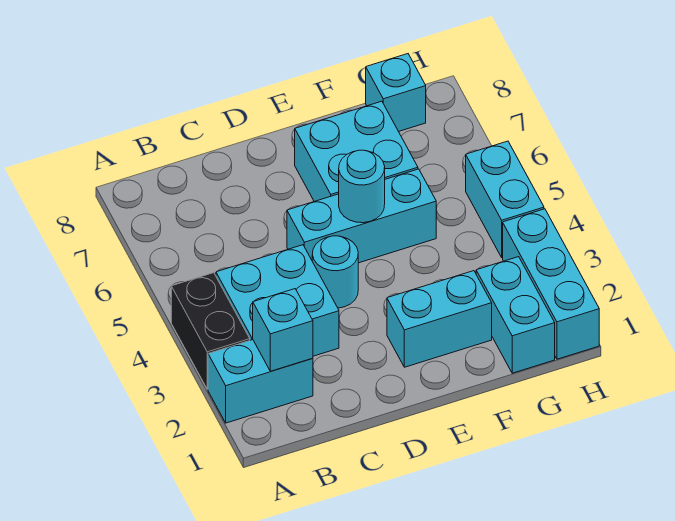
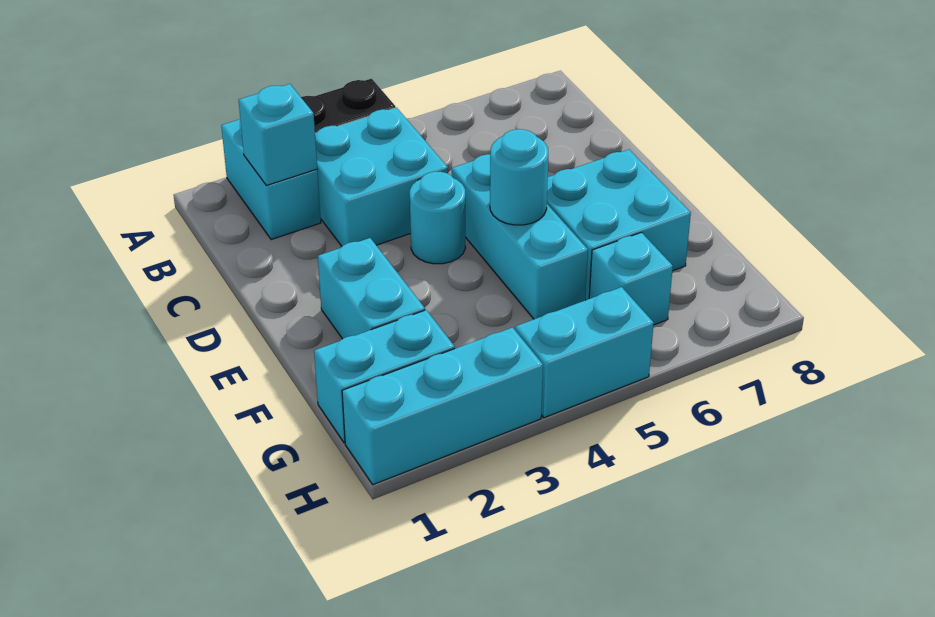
cyan 1x1 brick [366,54,426,132] -> cyan 1x1 brick moved to [589,232,673,325]

